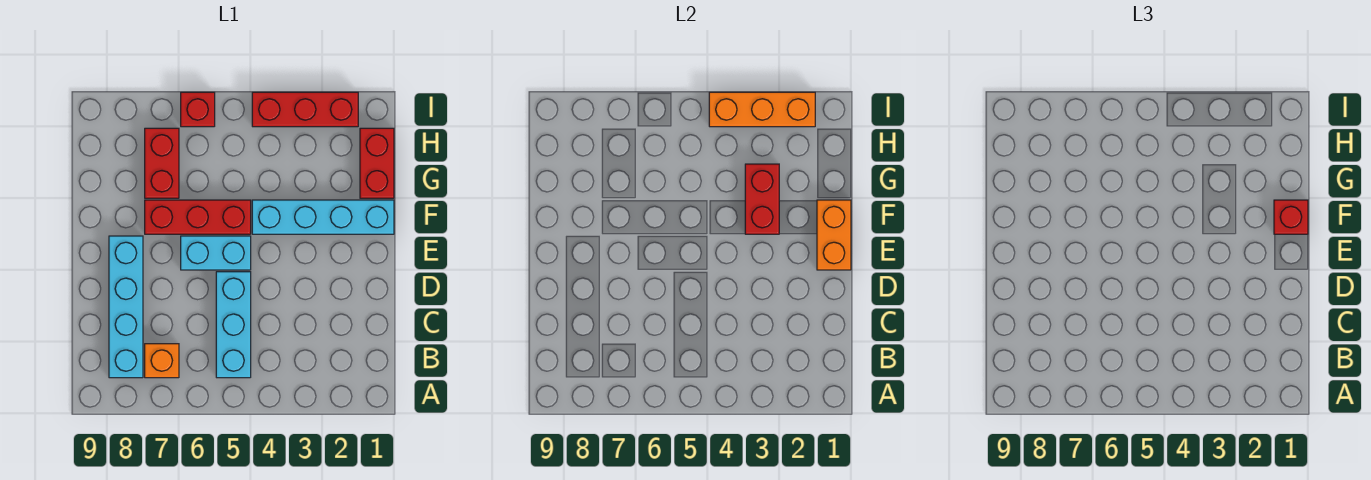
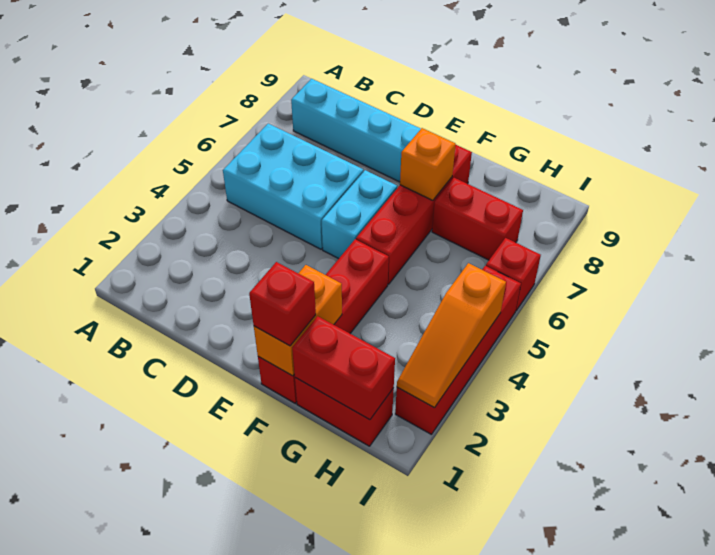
cyan 1x3 brick [216,272,251,378] -> cyan 2x3 brick [223,124,363,249]
orange 1x1 brick [145,344,179,378] -> orange 1x1 brick moved to [400,128,456,200]
orange 1x2 brick [817,200,851,270] -> orange 1x2 brick turned to [254,265,342,376]
cyan 1x4 brick [252,200,394,234] -> red 1x4 brick [258,239,389,403]
red 1x2 brick [745,164,779,234] -> red 1x2 brick moved to [292,316,395,420]
red 1x3 brick [145,200,251,234] -> red 1x4 brick [356,145,472,284]
red 1x3 brick [252,92,358,127] -> red 1x4 brick [395,266,521,435]
orange 1x3 brick [709,92,815,127] -> orange 1x3 slope [397,263,506,408]

